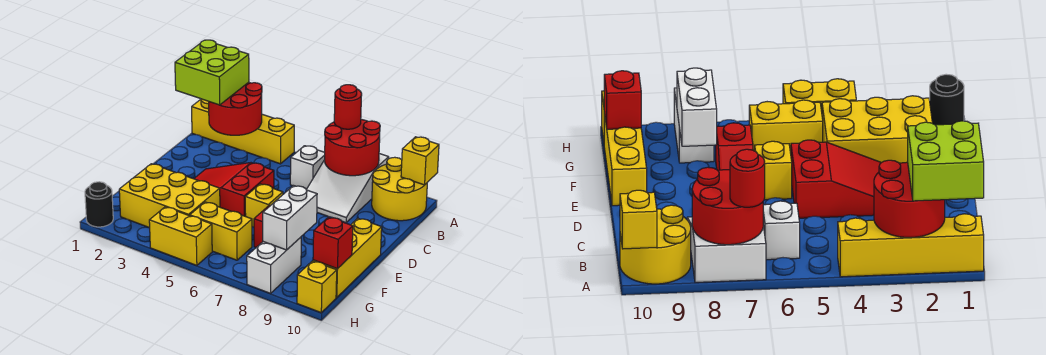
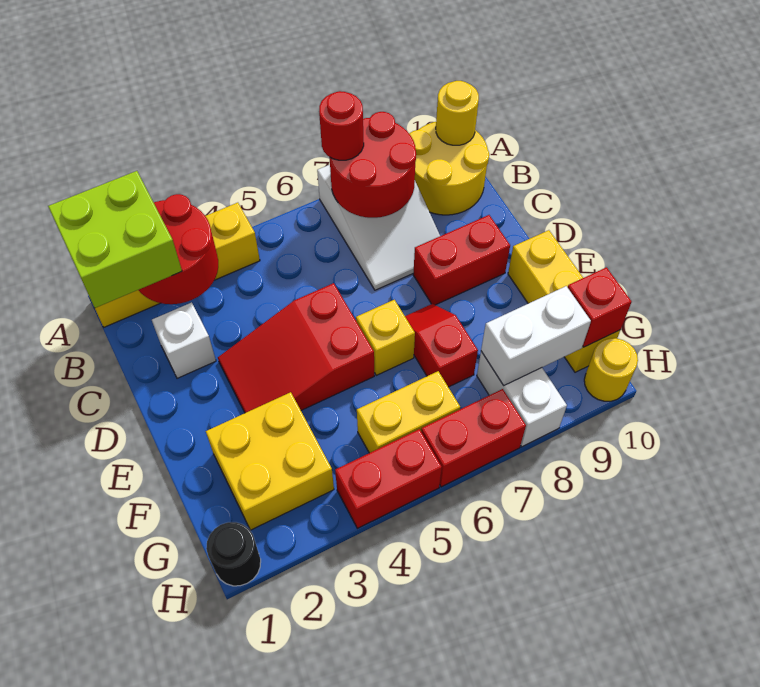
yellow 1x1 brick [401,137,439,185] -> yellow 1x1 round brick [436,81,479,145]
white 1x1 brick [290,146,325,189] -> white 1x1 brick moved to [152,302,216,378]
none -> red 1x2 brick [413,215,510,305]
yellow 2x3 brick [119,164,220,228] -> yellow 2x2 brick [206,392,334,530]
white 1x2 brick [263,186,317,250] -> white 1x2 brick turned to [481,286,591,385]
yellow 1x2 brick [149,207,212,265] -> red 1x2 brick [335,429,442,528]
none -> red 1x2 brick [421,389,526,487]
yellow 1x1 brick [297,261,337,313] -> yellow 1x1 round brick [584,338,638,401]

